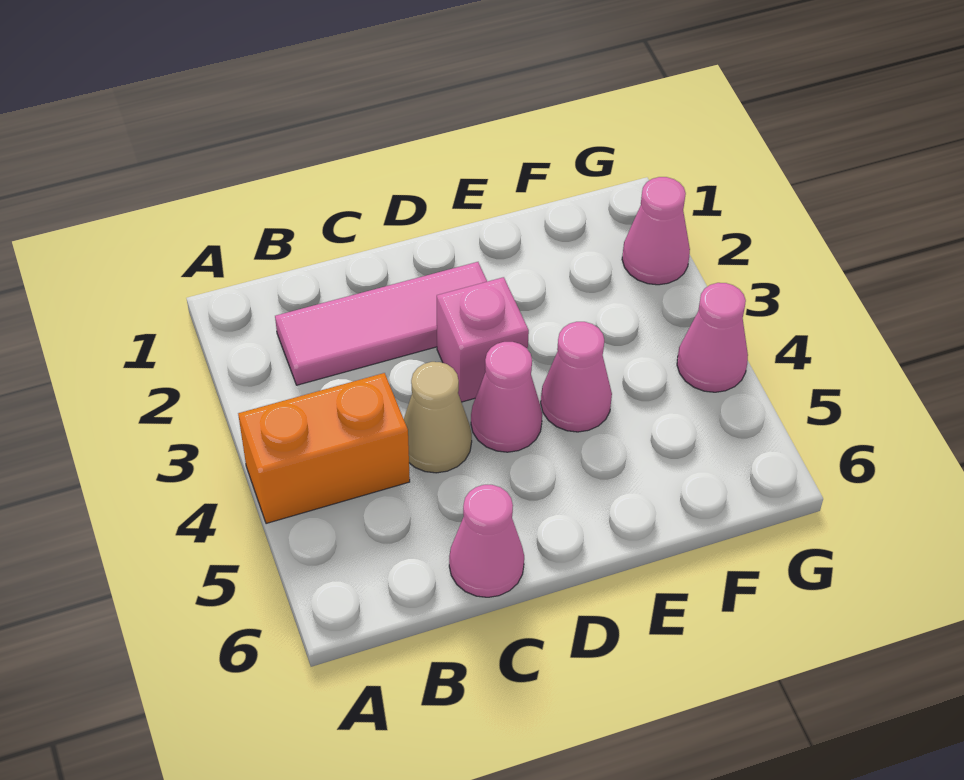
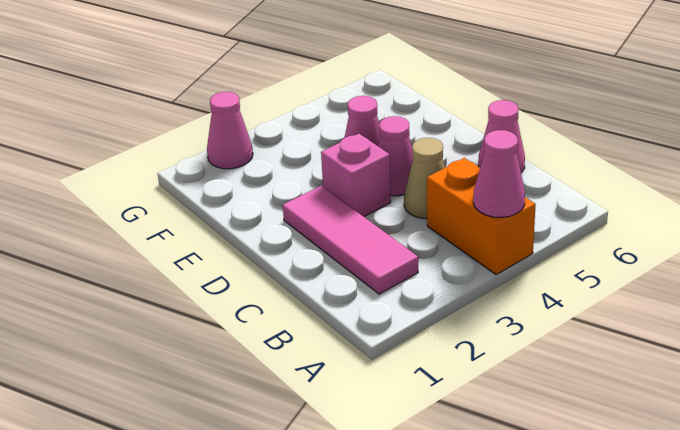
pink 1x1 cone [677,283,748,392] -> pink 1x1 cone moved to [473,130,525,217]

